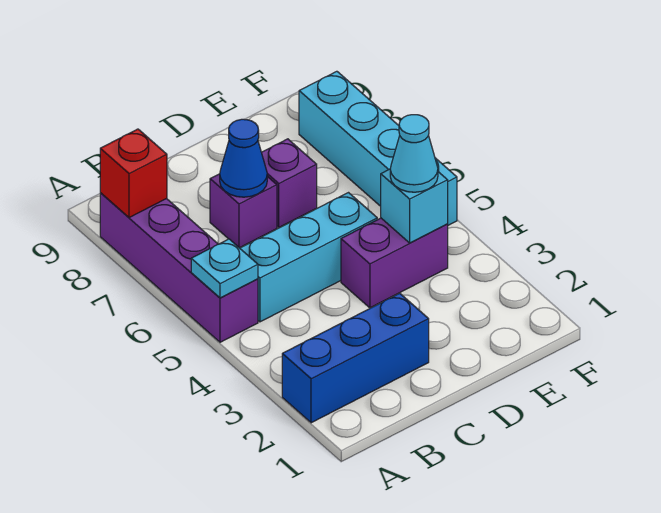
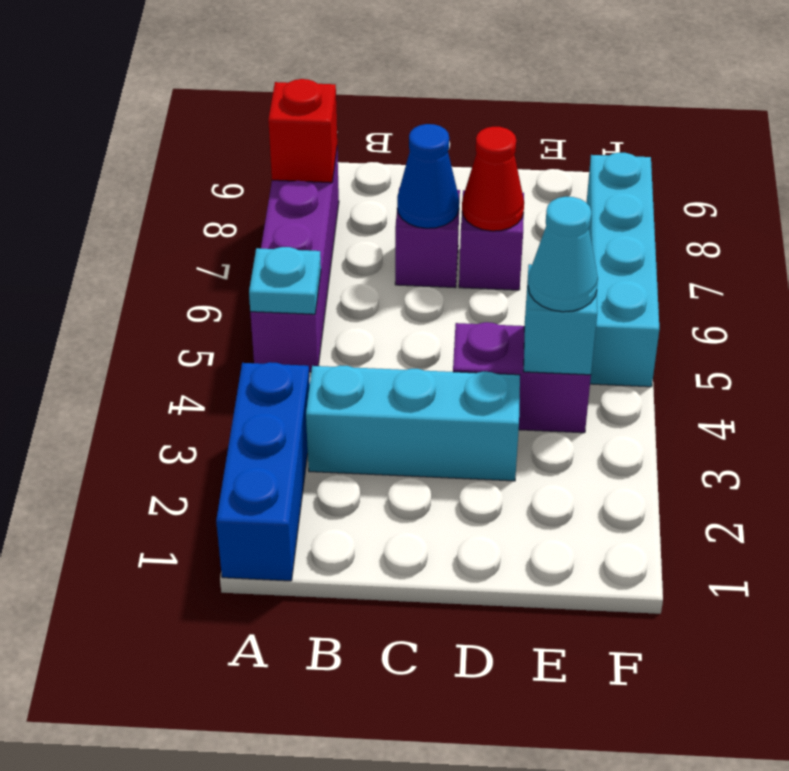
blue 1x3 brick [282,293,429,423] -> blue 1x3 brick turned to [216,362,310,581]
cyan 1x3 brick [240,193,377,322] -> cyan 1x3 brick moved to [306,365,520,481]
none -> red 1x1 cone [462,127,524,231]

